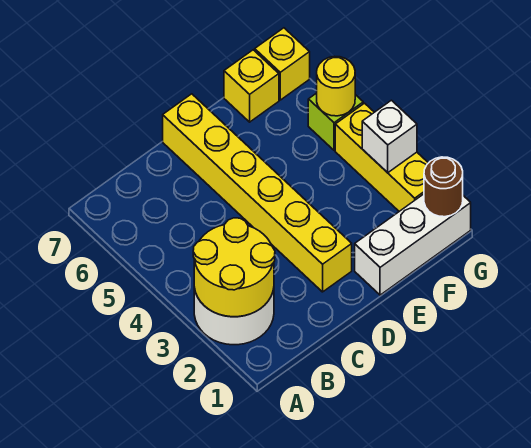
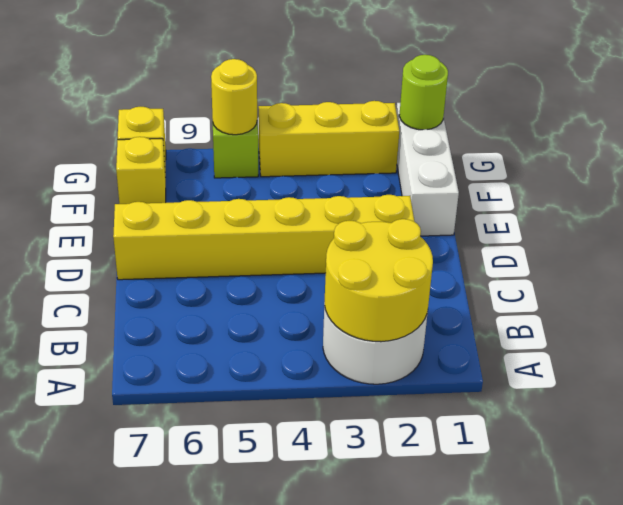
brown 1x1 round brick [424,157,463,217] -> lime 1x1 round brick [399,55,448,130]
white 1x1 brick [362,100,417,173] -> none

